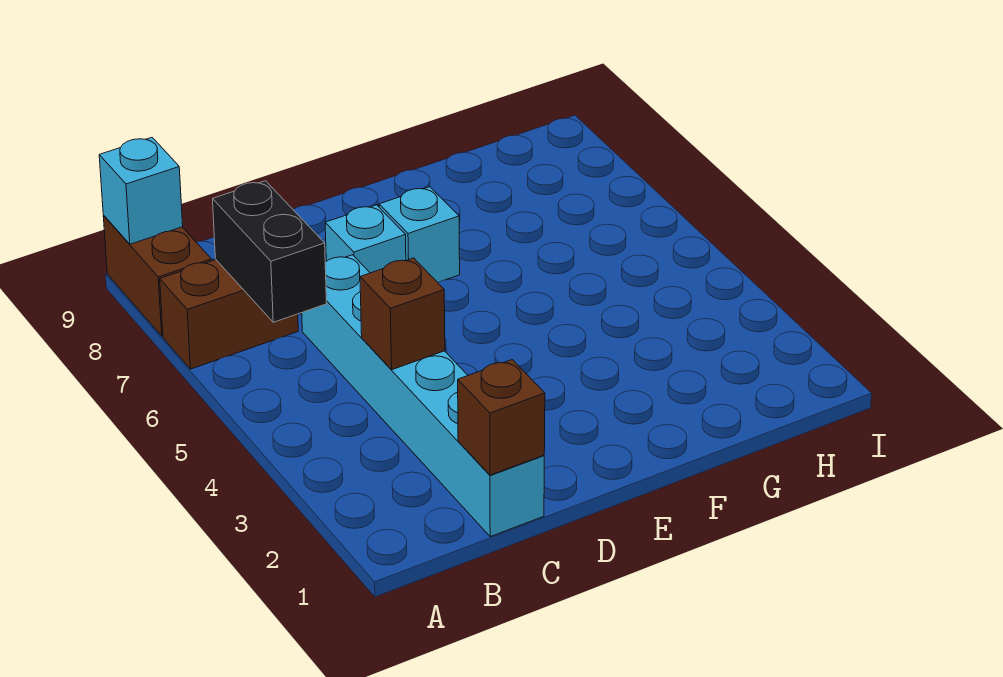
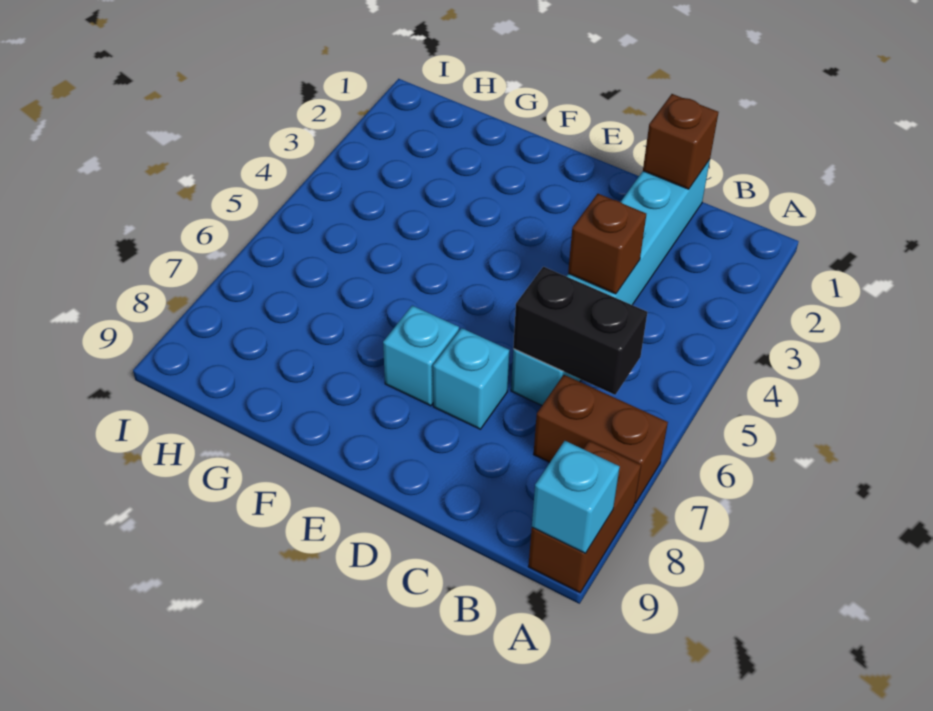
black 1x2 brick [213,181,327,322] -> black 1x2 brick turned to [513,267,647,395]

